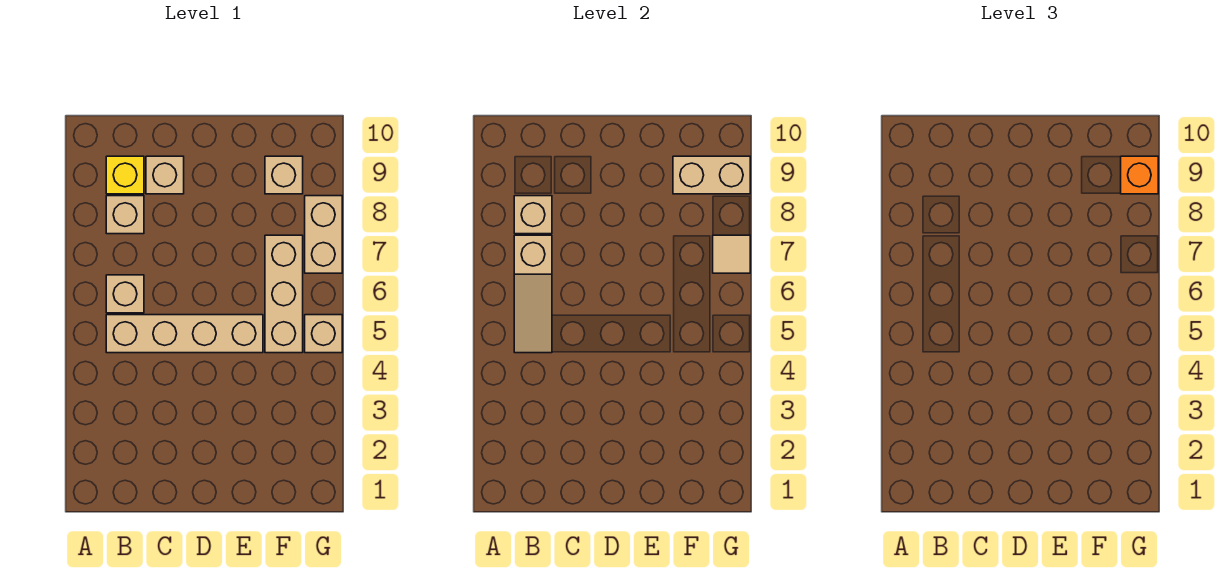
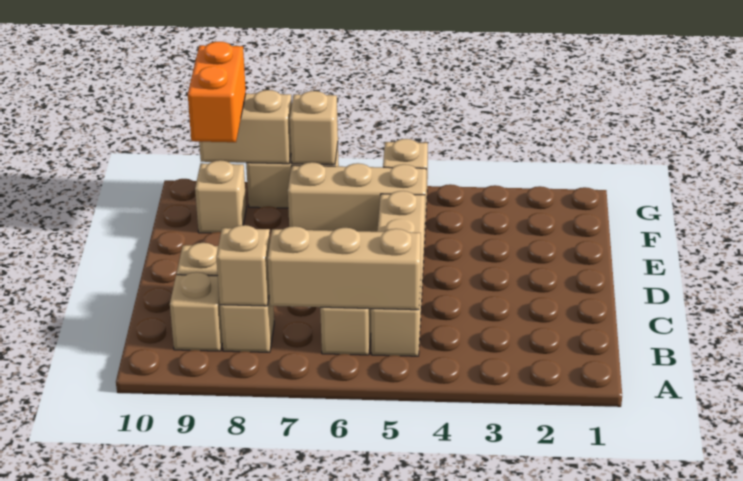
tan 1x3 slope [514,235,552,353] -> tan 1x3 brick [267,226,421,310]
yellow 1x1 brick [106,156,144,194] -> tan 1x1 brick [170,272,222,351]
tan 1x2 brick [673,156,750,194] -> tan 1x2 brick turned to [199,90,292,164]
tan 1x1 tile [713,235,750,273] -> tan 1x1 brick [290,91,338,165]
orange 1x1 brick [1121,156,1158,194] -> orange 1x2 brick [188,42,246,142]

